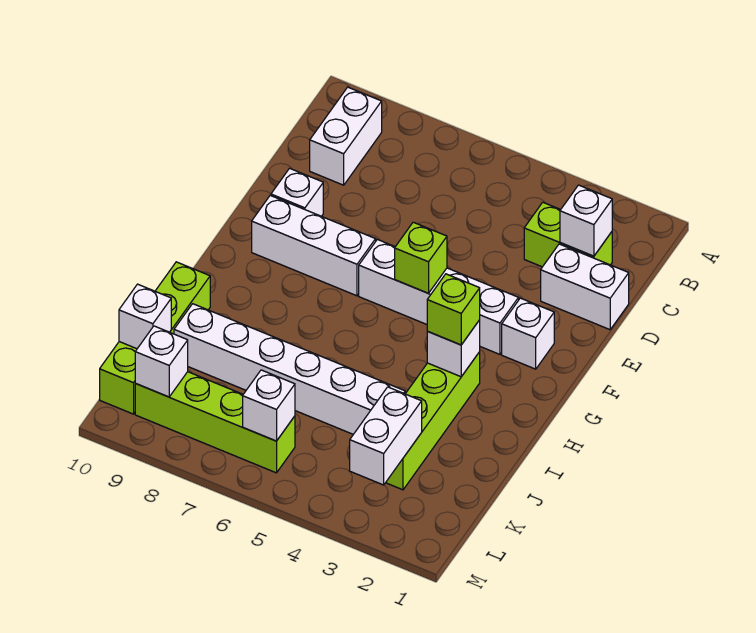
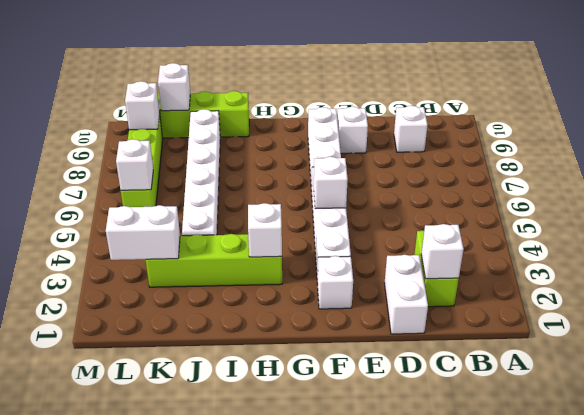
white 1x2 brick [310,87,382,185] -> white 1x1 brick [394,106,428,152]
lime 1x1 brick [395,222,447,293] -> white 1x1 brick [314,157,348,209]
lime 1x1 brick [427,274,480,345] -> none

